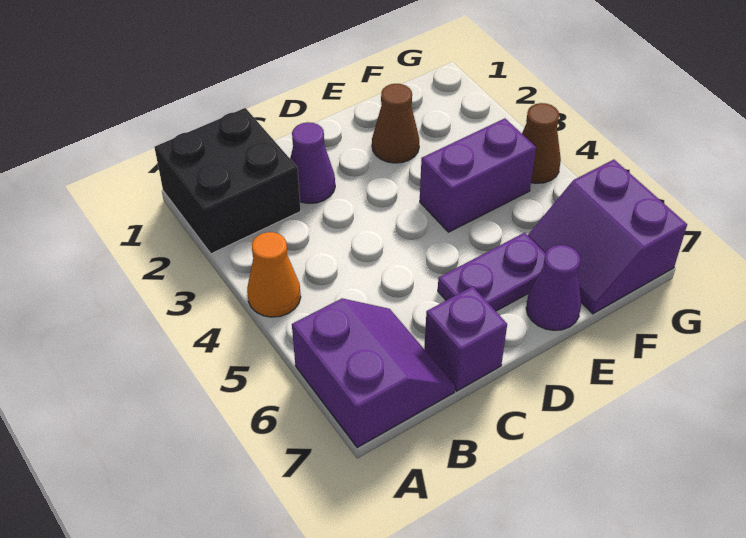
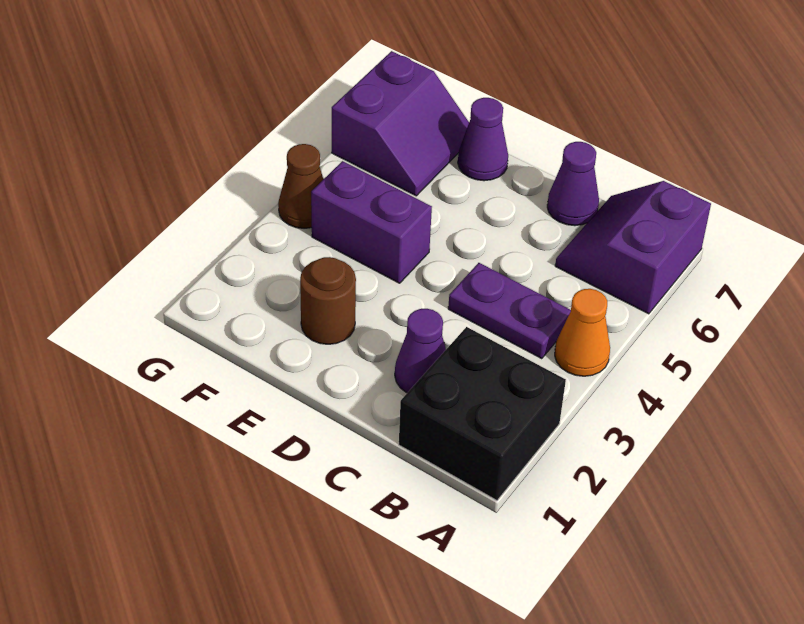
purple 1x1 brick [424,287,507,391] -> purple 1x1 cone [547,142,599,226]
purple 1x2 plate [438,233,546,311] -> purple 1x2 plate moved to [448,263,571,359]
brown 1x1 cone [372,84,419,163] -> brown 1x1 round brick [300,257,356,344]

